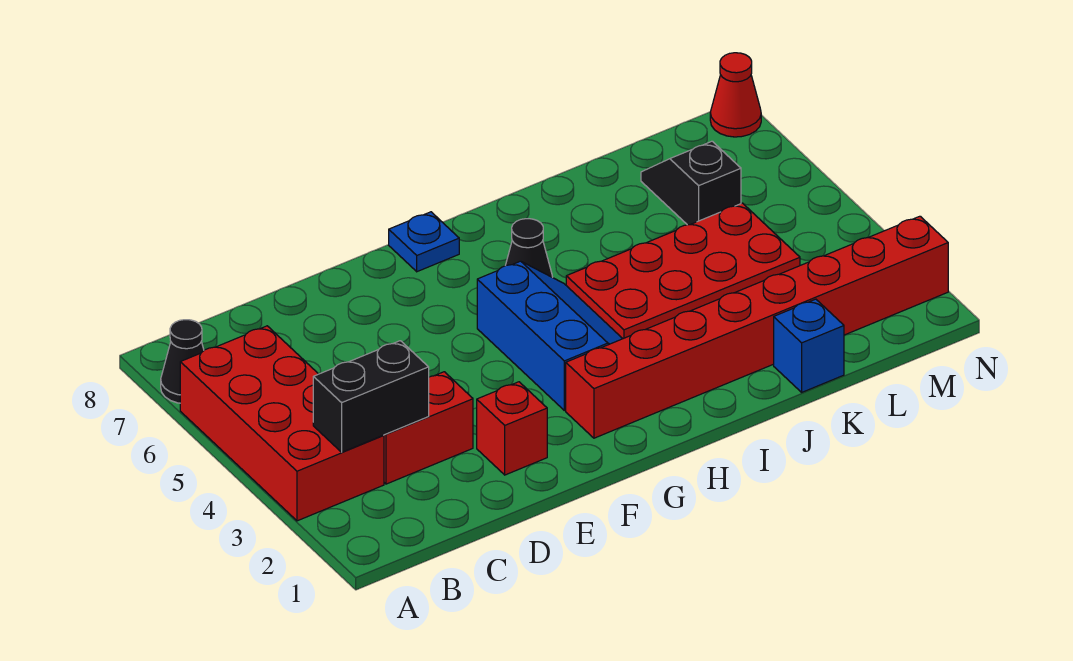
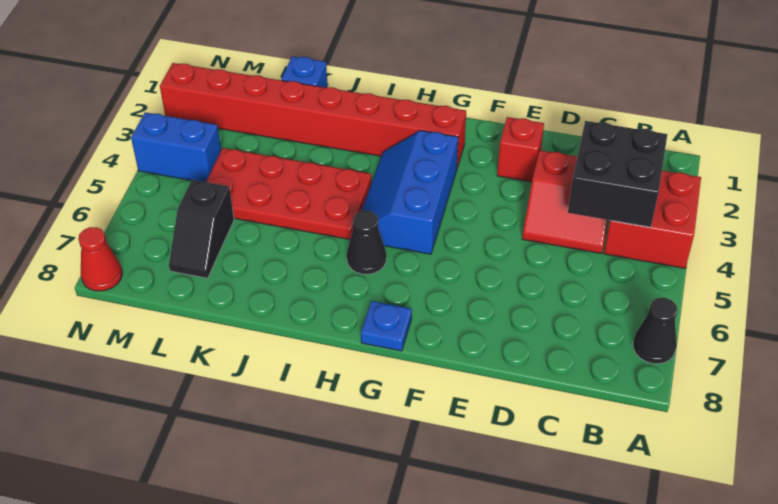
red 2x4 brick [180,326,384,521] -> red 2x2 brick [604,171,701,268]
black 1x2 brick [313,341,429,452] -> black 2x2 brick [568,121,667,227]
none -> blue 1x2 brick [131,112,221,182]

